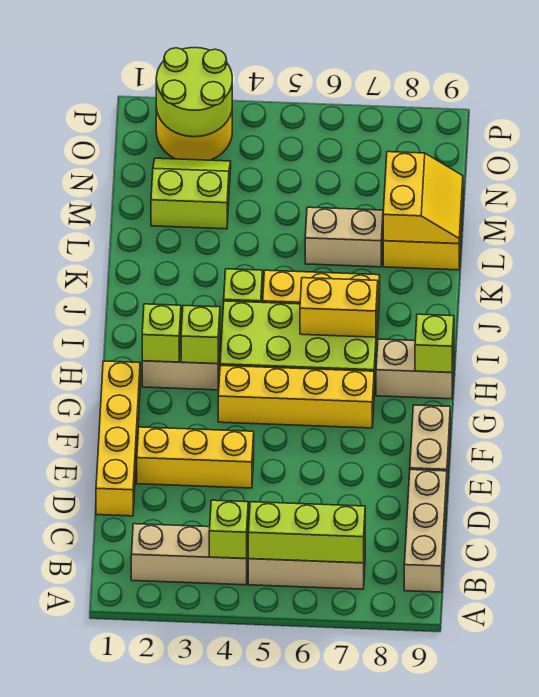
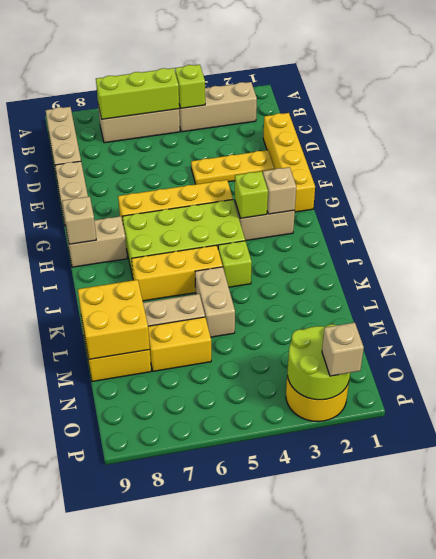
yellow 1x3 brick [137,427,254,488] -> yellow 1x3 plate [191,150,274,184]
lime 1x1 brick [142,304,181,362] -> tan 1x1 brick [263,167,296,214]
lime 1x1 brick [415,314,454,372] -> tan 1x1 brick [62,197,96,244]
yellow 1x2 brick [300,278,378,337] -> yellow 1x2 brick moved to [148,317,211,371]
none -> tan 1x2 brick [195,267,235,337]
yellow 2x2 slope [383,152,463,244] -> yellow 2x2 brick [78,280,150,359]
lime 2x2 slope [151,158,231,229] -> none
none -> tan 1x1 brick [322,323,364,376]

